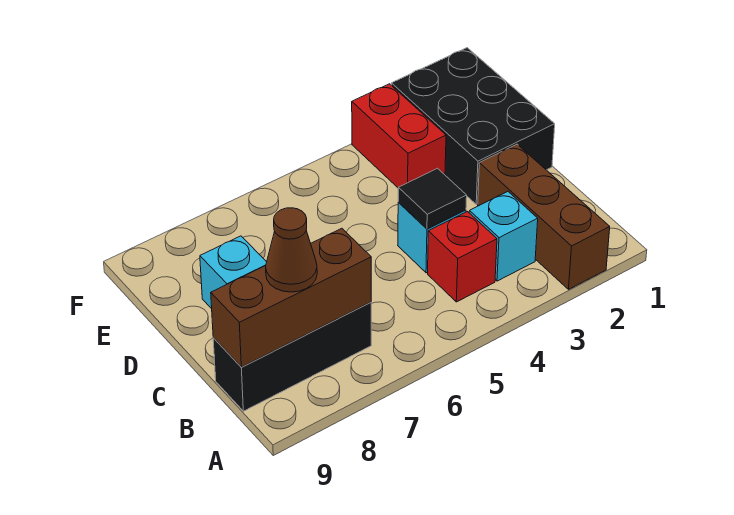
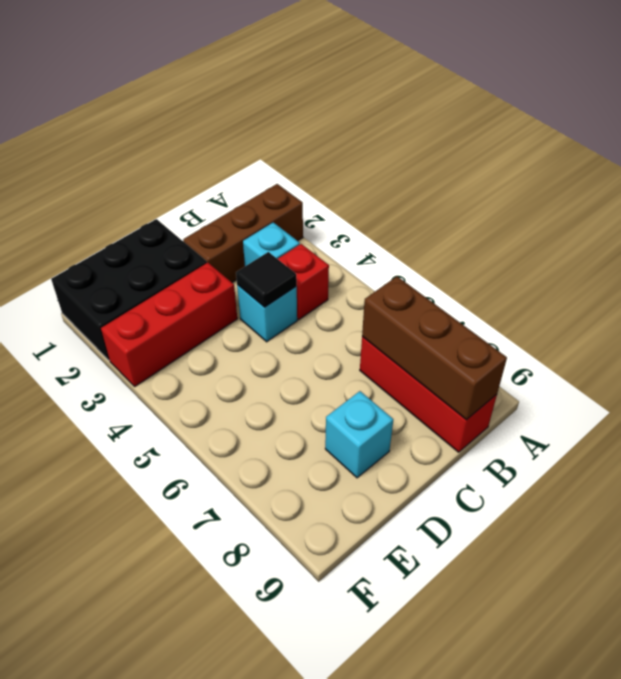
black 1x3 brick [213,302,371,411] -> red 1x3 brick [360,337,497,452]
brown 1x1 cone [266,208,317,292] -> none
red 1x2 brick [352,84,446,188] -> red 1x3 brick [101,263,237,386]

